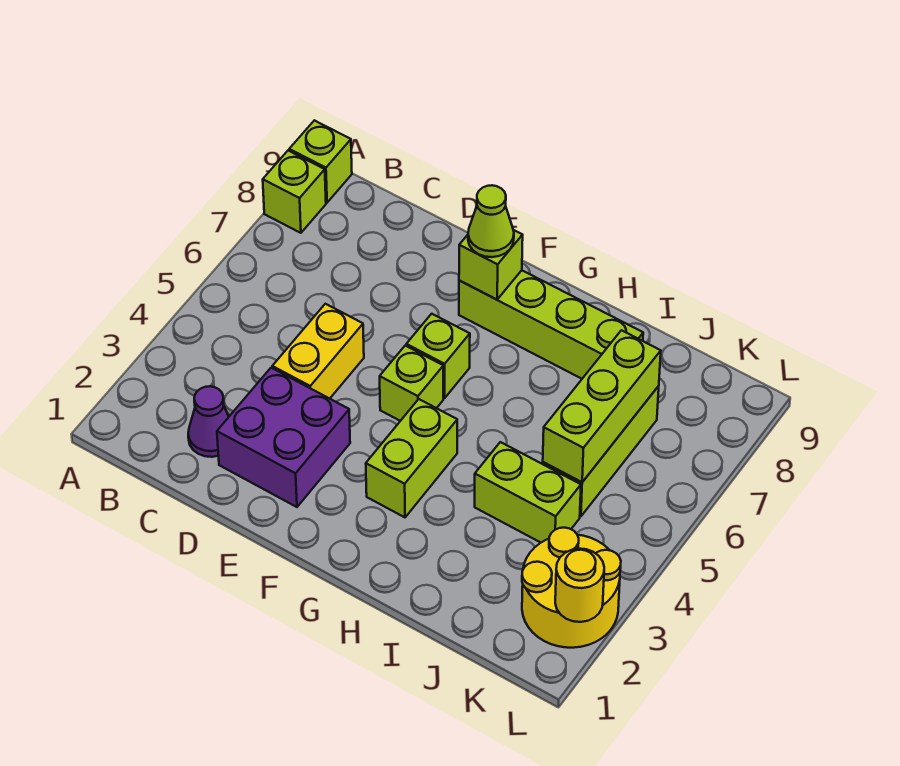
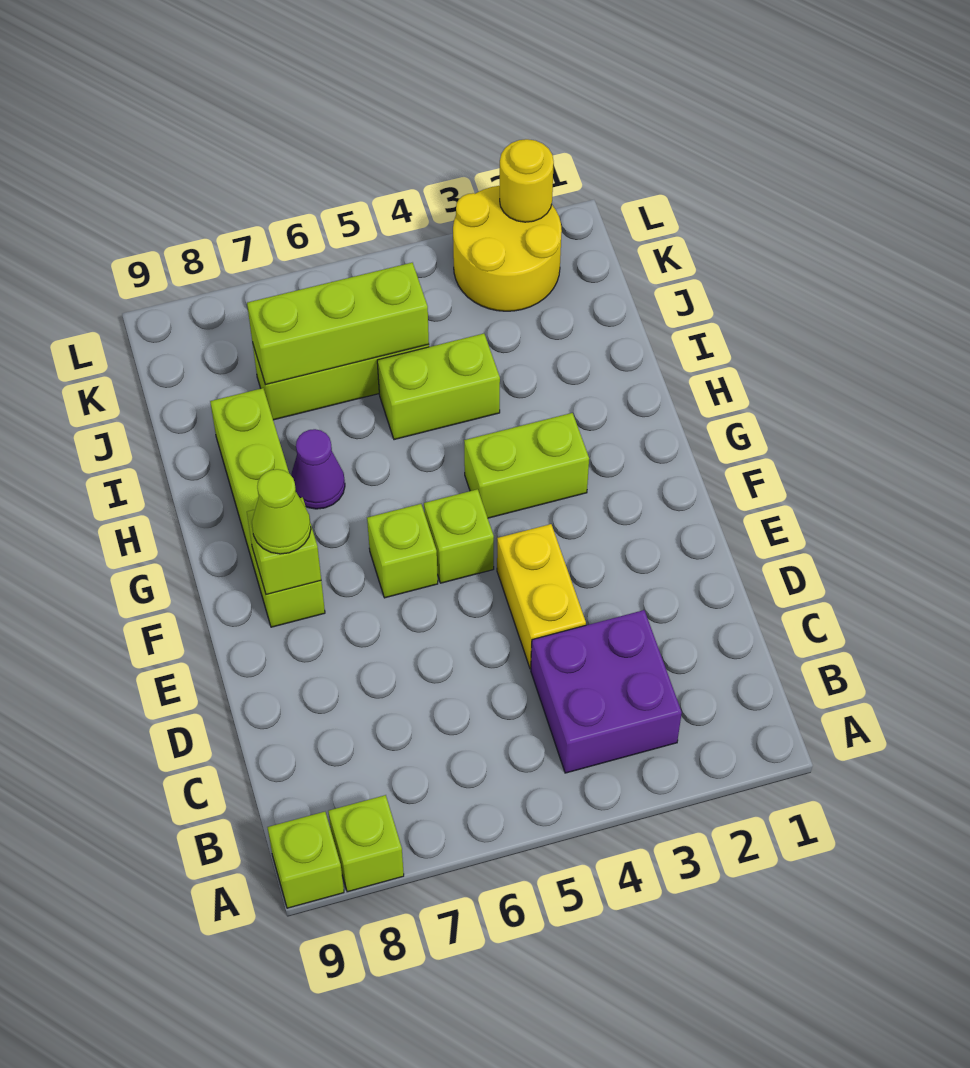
purple 1x1 cone [188,386,229,457] -> purple 1x1 cone moved to [291,429,345,509]
purple 2x2 brick [217,368,350,507] -> purple 2x2 brick moved to [531,610,682,773]
yellow 1x2 brick [272,304,364,399] -> yellow 1x2 brick turned to [497,524,586,669]
lime 1x2 brick [475,442,581,543] -> lime 1x2 brick turned to [377,334,500,440]

